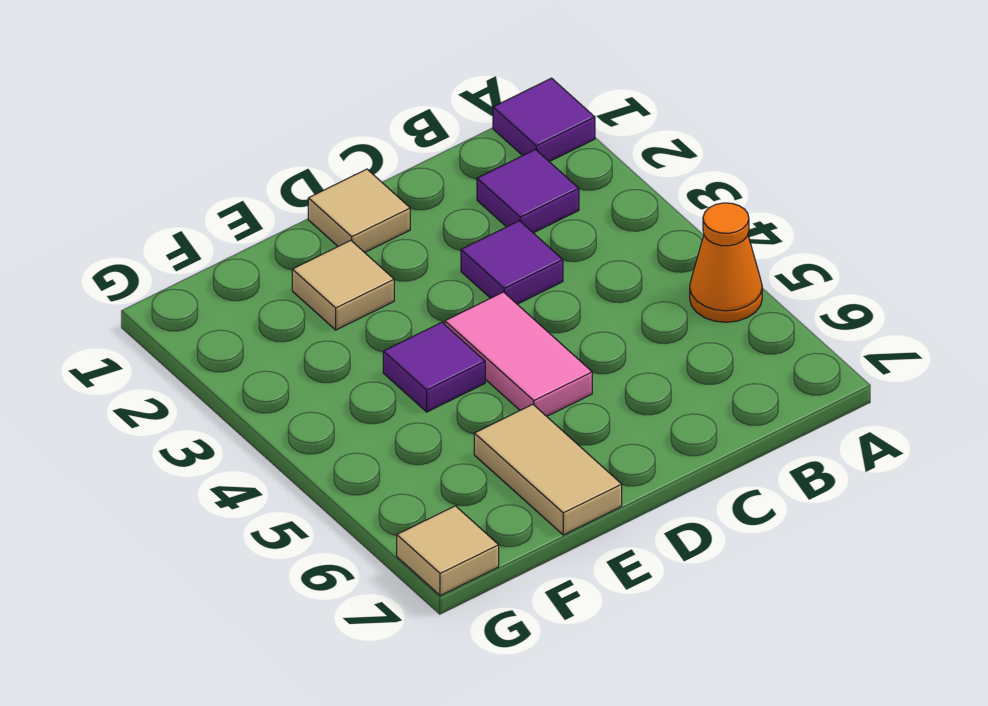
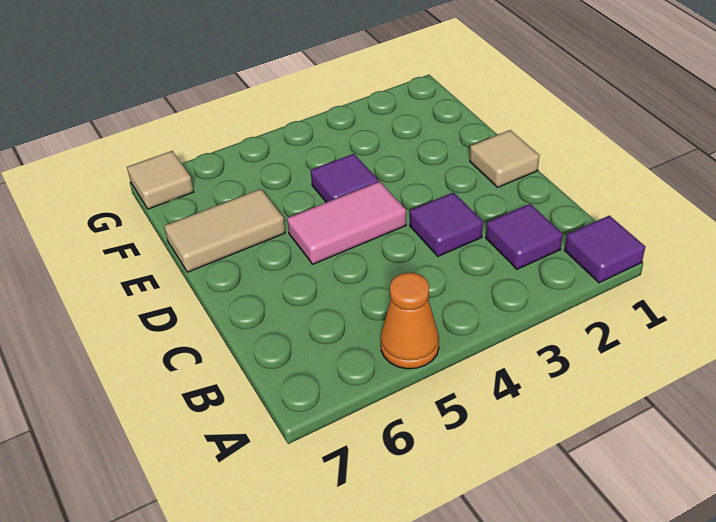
tan 1x1 tile [292,241,394,330] -> none

